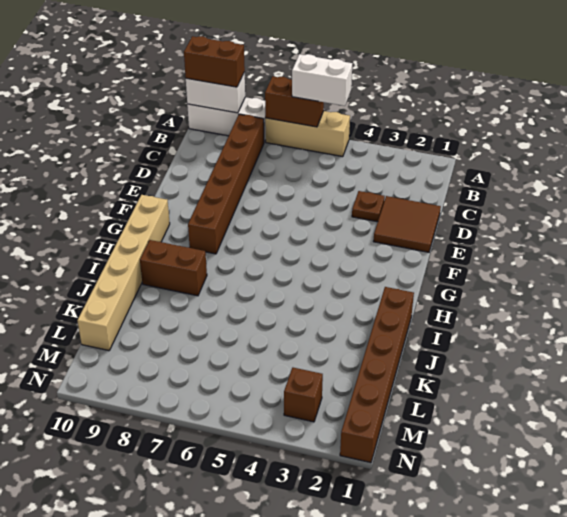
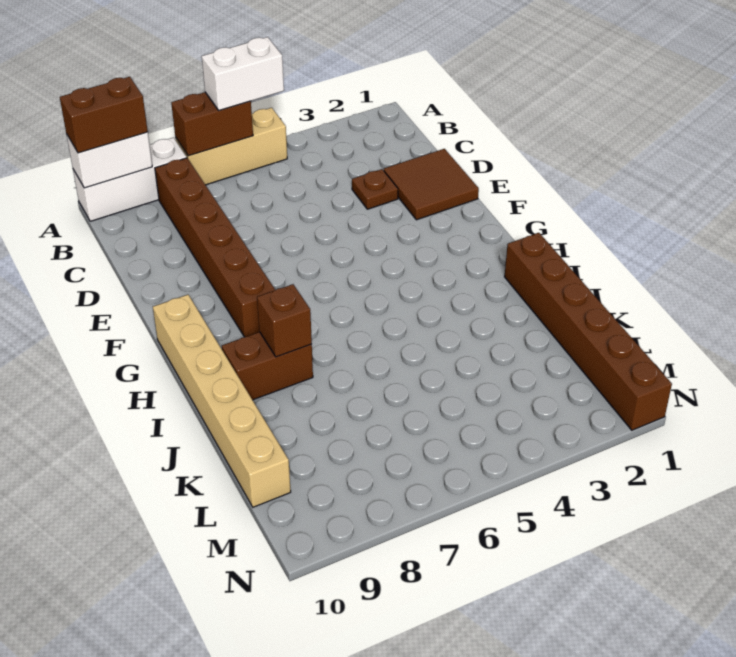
brown 1x1 brick [284,368,323,422] -> brown 1x1 brick moved to [257,284,312,357]

